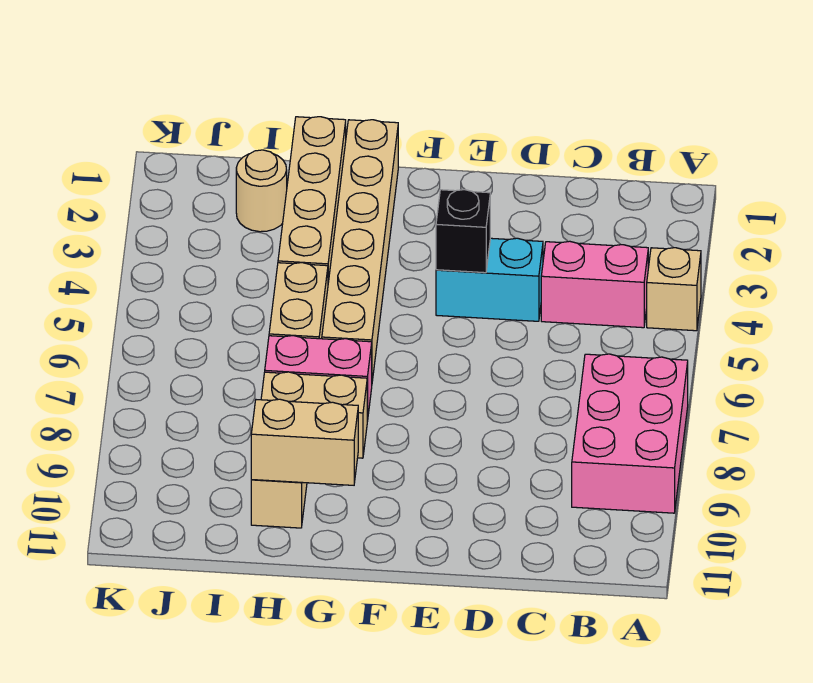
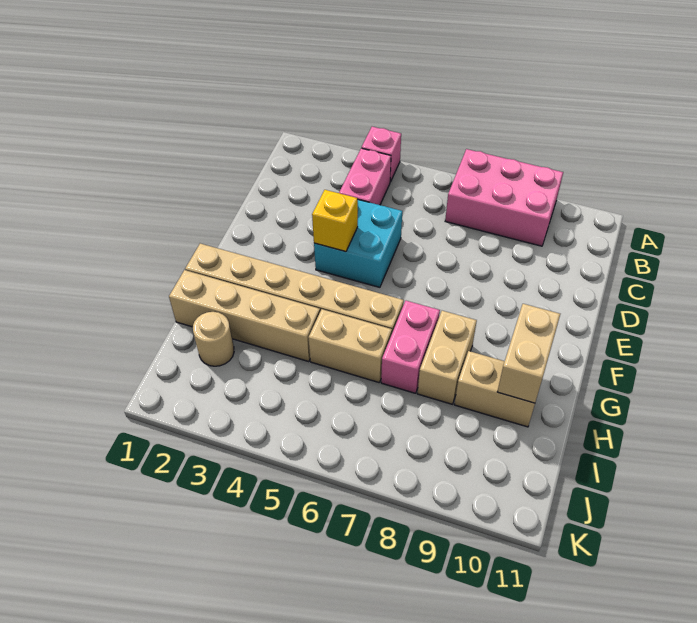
tan 1x1 brick [647,248,701,331] -> pink 1x1 brick [362,127,401,182]
cyan 1x2 brick [436,238,543,321] -> cyan 2x2 brick [314,199,402,287]
black 1x1 brick [436,190,490,273] -> yellow 1x1 brick [312,190,358,252]

